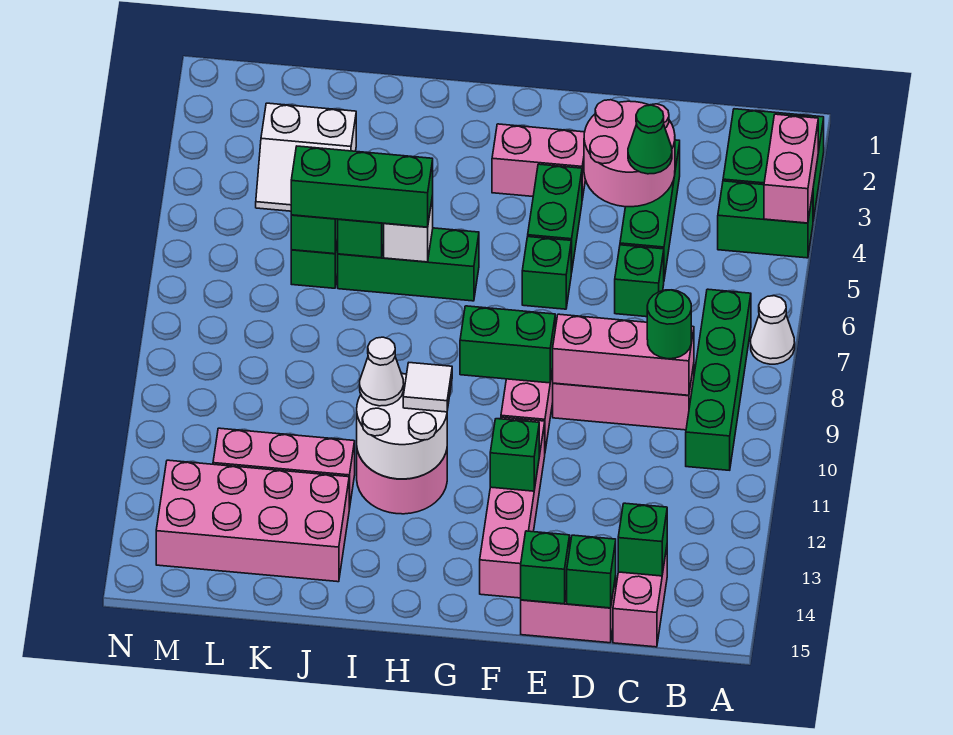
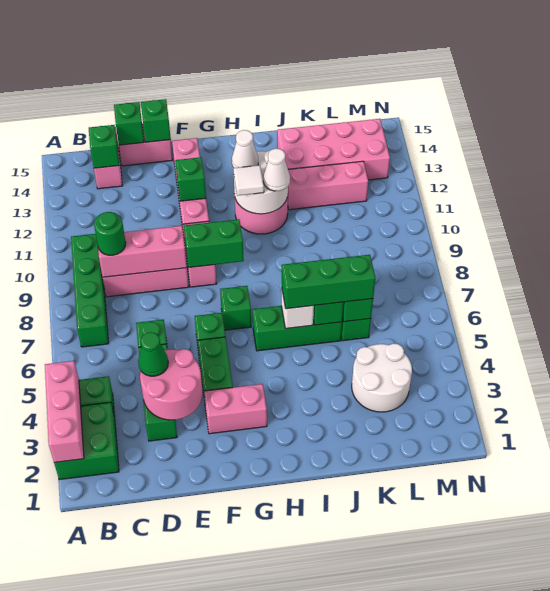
pink 1x2 brick [764,114,818,223] -> pink 1x3 brick [45,361,84,462]
white 1x1 cone [751,296,795,364] -> white 1x1 cone moved to [232,130,258,168]
none -> green 1x1 brick [220,286,251,330]
white 2x2 slope [256,103,356,211] -> white 2x2 round brick [352,344,412,412]

